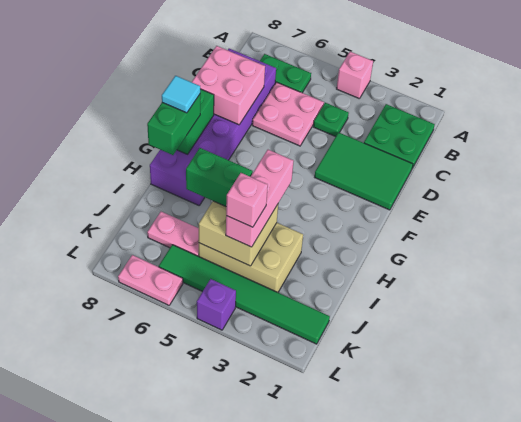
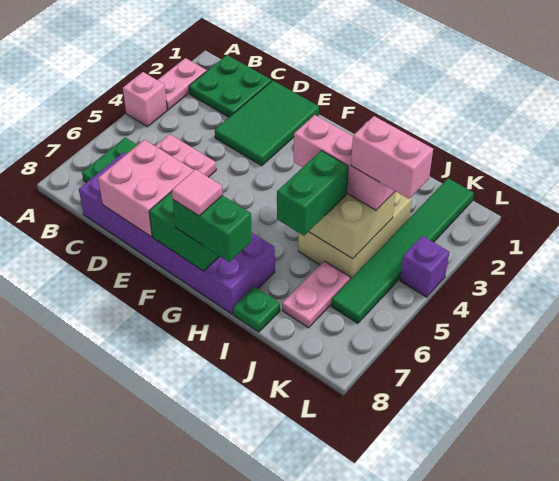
green 1x1 plate [313,103,349,137] -> green 1x1 plate moved to [233,286,280,332]
cyan 1x1 tile [162,76,200,113] -> pink 1x1 tile [172,169,223,216]
pink 1x1 brick [226,173,268,227] -> pink 1x2 brick [351,116,433,199]
pink 1x2 plate [118,255,183,305] -> pink 1x2 plate moved to [158,58,207,110]

